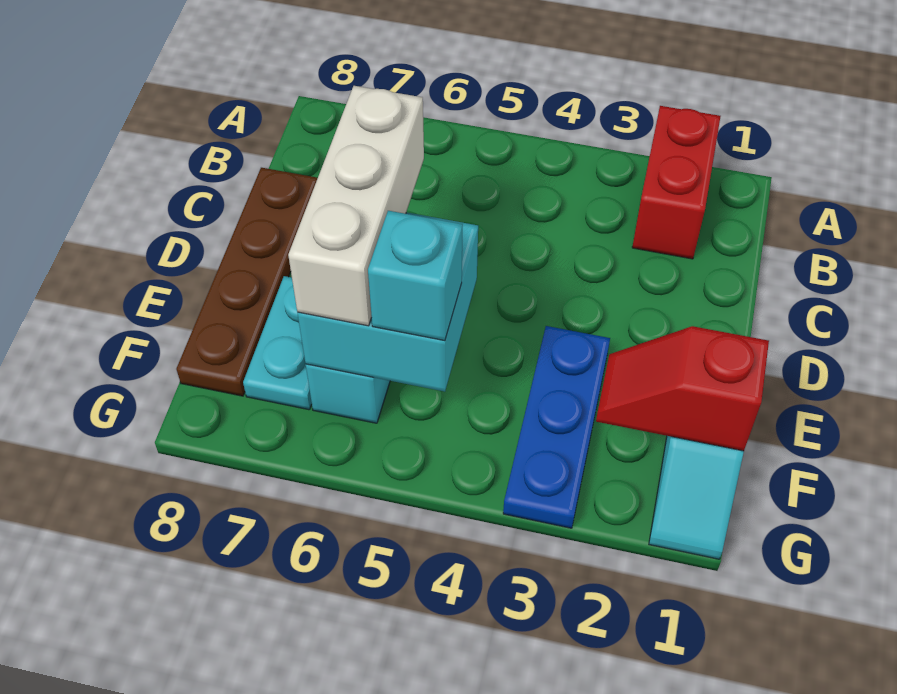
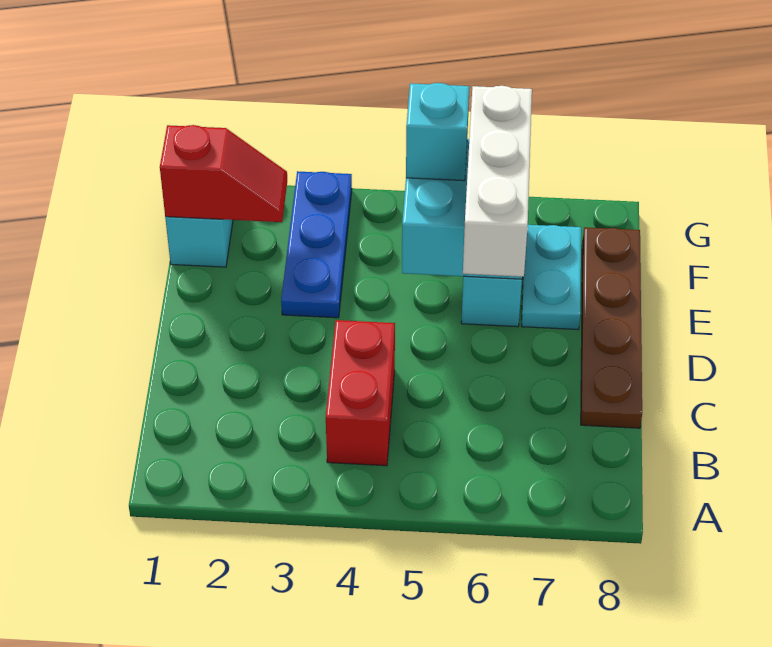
red 1x2 brick [632,106,721,259] -> red 1x2 brick moved to [326,320,395,466]

